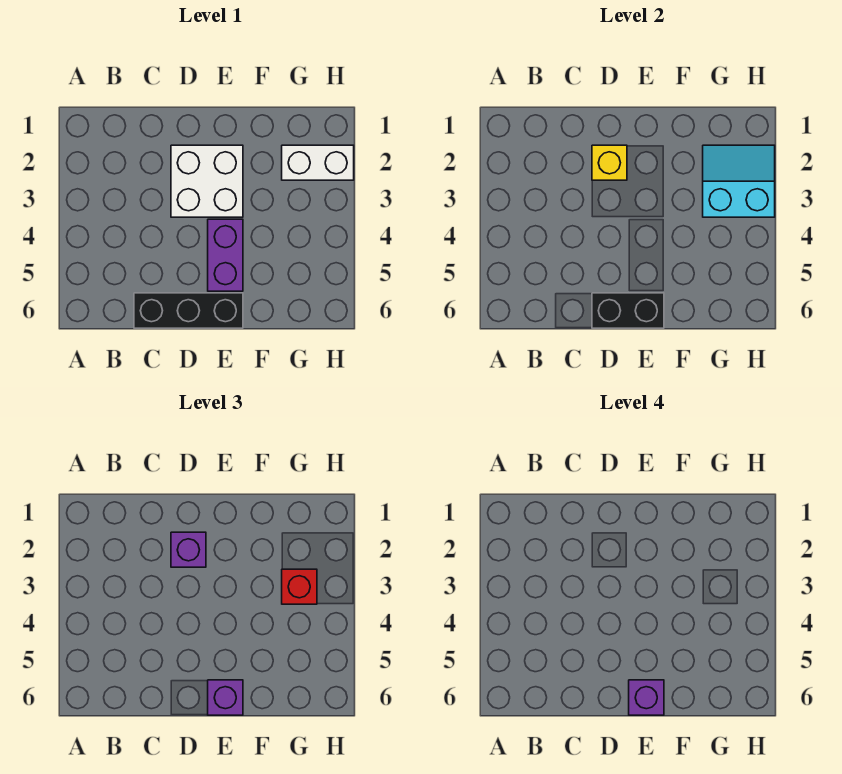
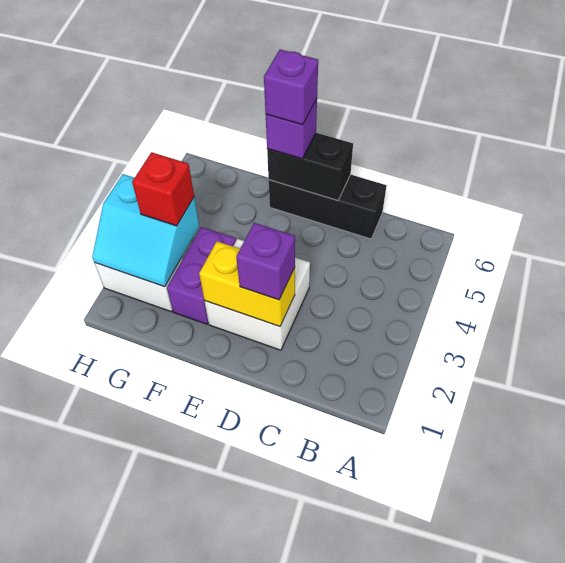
yellow 1x1 brick [592,145,627,180] -> yellow 1x2 brick [199,241,295,326]
purple 1x2 brick [208,219,243,291] -> purple 1x2 brick moved to [167,227,236,324]

